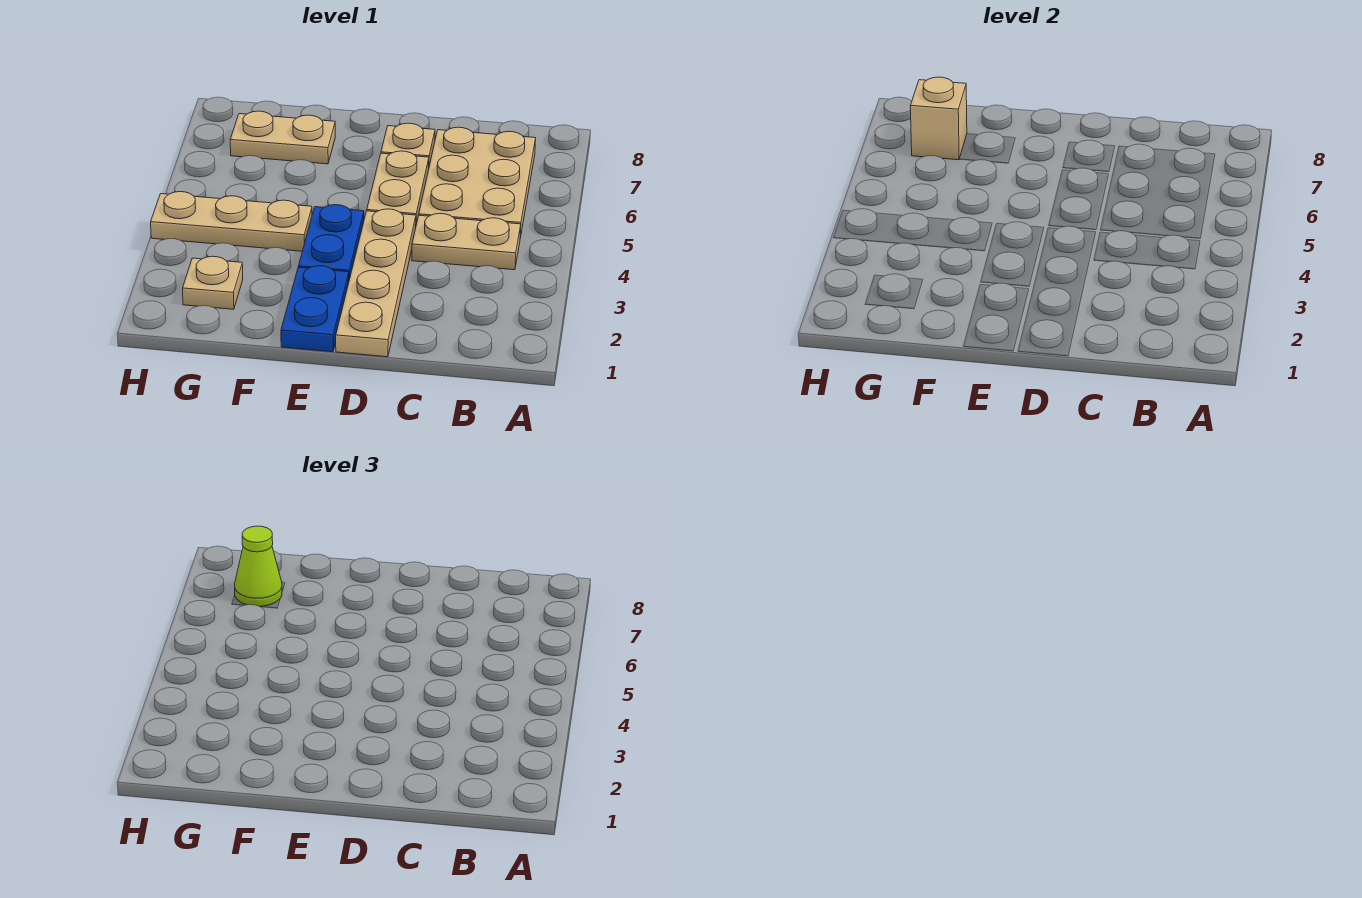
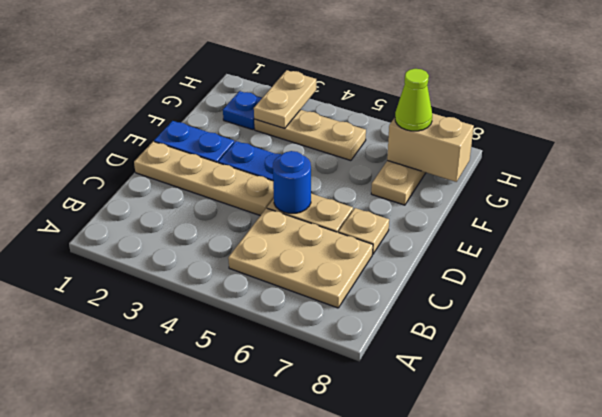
tan 1x2 plate [412,213,521,270] -> tan 1x2 plate moved to [254,70,316,129]
none -> blue 1x1 round brick [273,151,311,213]
tan 1x3 plate [151,192,312,251] -> tan 1x3 plate turned to [254,110,366,161]
tan 1x1 plate [183,256,243,309] -> blue 1x1 plate [223,91,262,130]
tan 1x1 brick [910,77,967,160] -> tan 1x2 brick [387,113,474,182]

